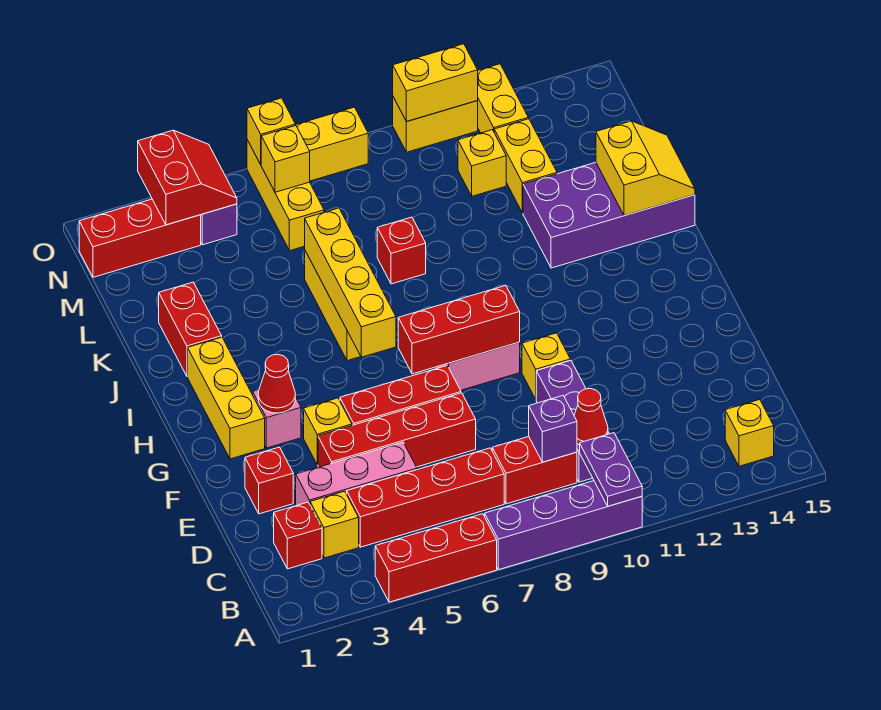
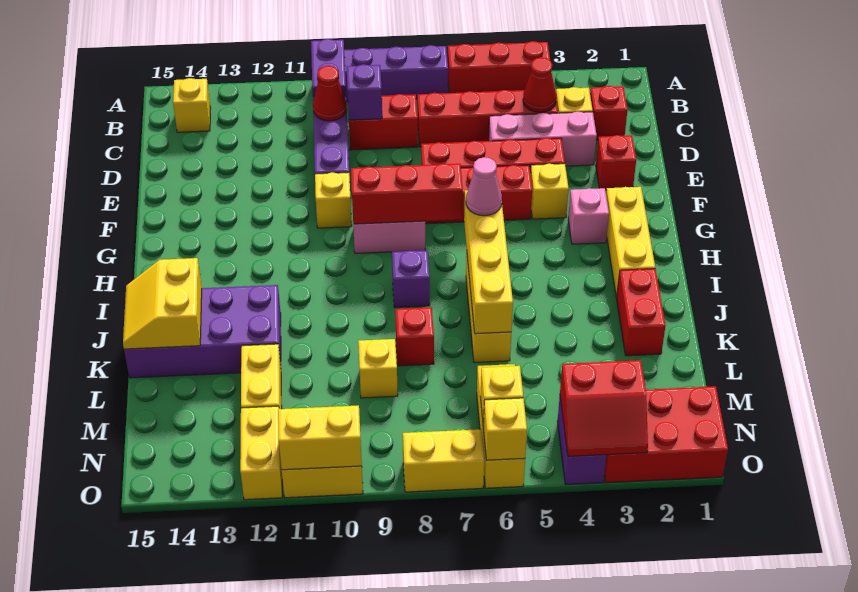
red 1x1 cone [258,354,295,413] -> red 1x1 cone moved to [523,57,556,112]
none -> pink 1x1 cone [466,157,502,216]
none -> purple 1x1 brick [392,250,430,308]
yellow 1x1 brick [458,130,506,196] -> yellow 1x1 brick moved to [358,339,398,398]
red 1x3 brick [79,199,201,277] -> red 2x3 brick [604,386,728,483]
red 2x2 slope [138,130,237,225] -> red 2x2 slope turned to [560,360,648,456]

